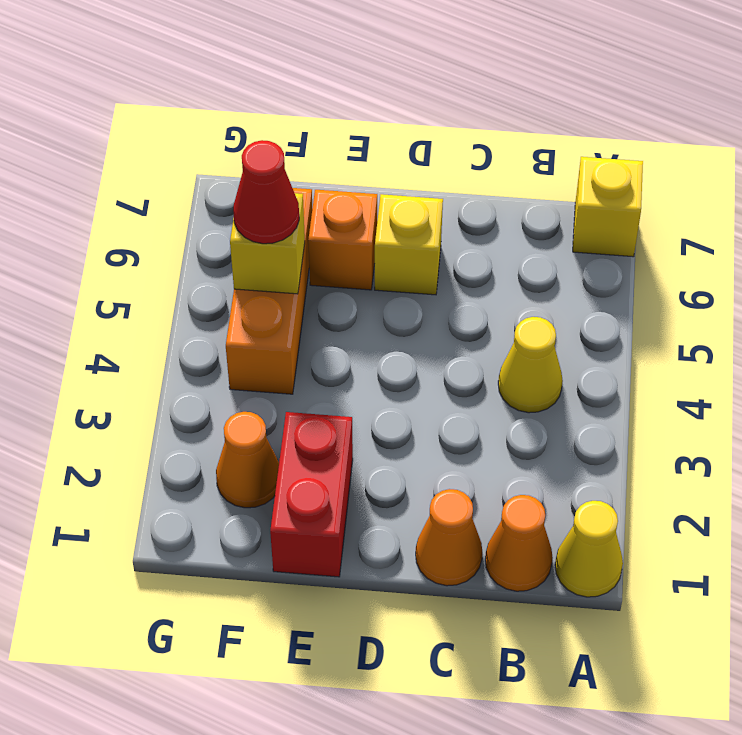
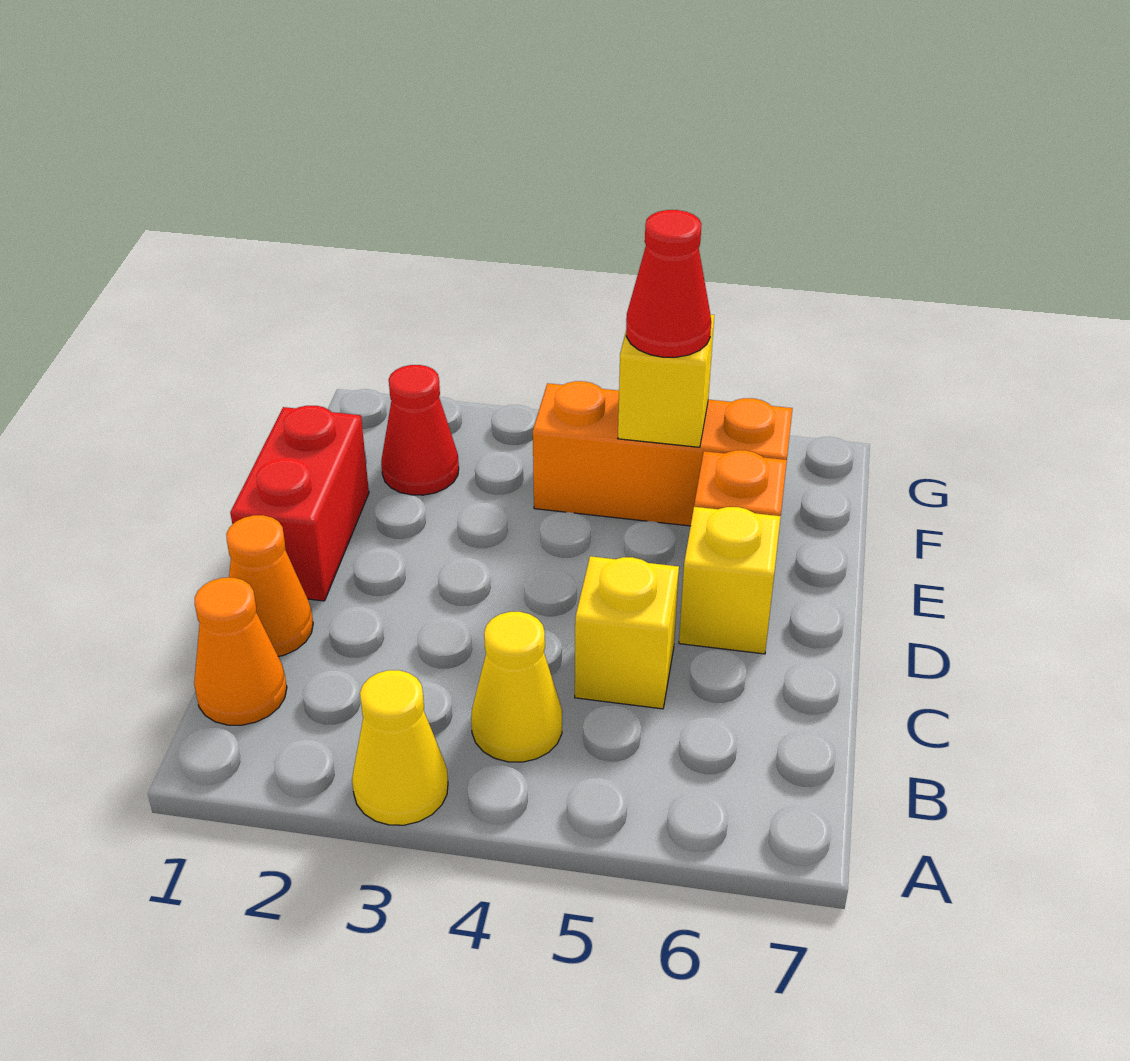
yellow 1x1 cone [555,501,623,597] -> yellow 1x1 cone moved to [352,670,448,825]
yellow 1x1 brick [573,157,643,257] -> yellow 1x1 brick moved to [575,556,679,709]
red 1x2 brick [270,412,353,577] -> red 1x2 brick turned to [230,406,369,601]
orange 1x1 cone [216,412,279,508] -> red 1x1 cone [381,365,459,495]

